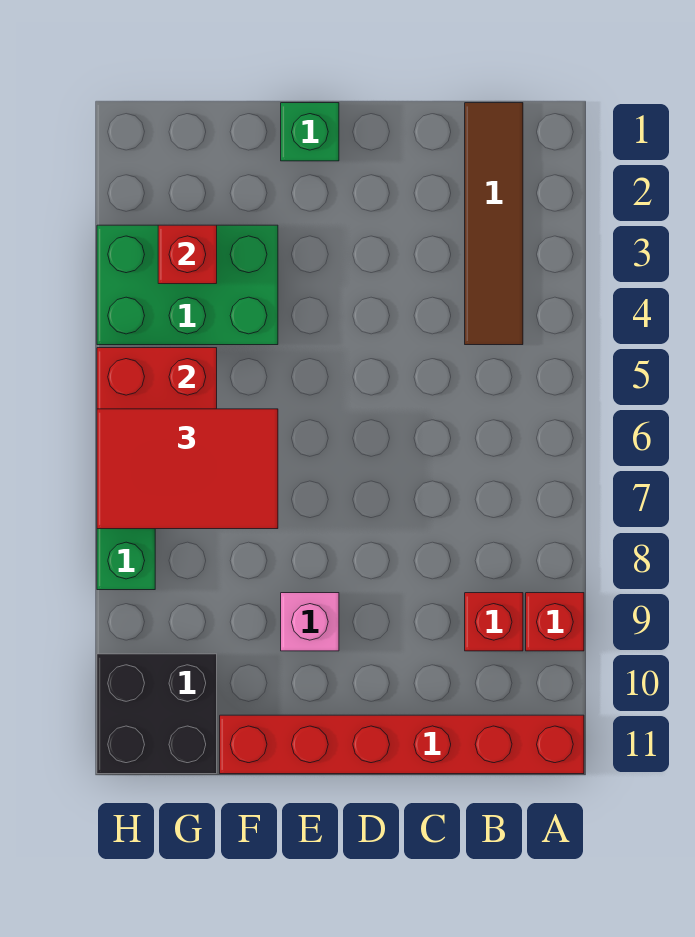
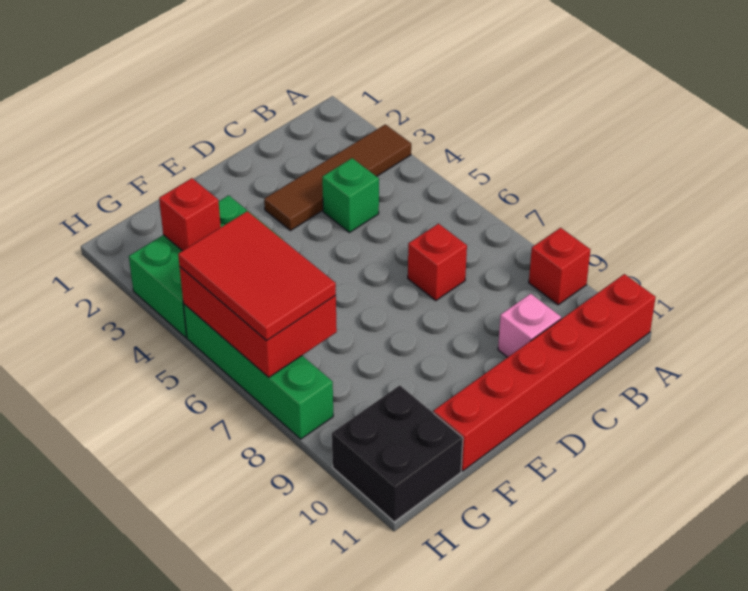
brown 1x4 tile [465,103,523,345] -> brown 1x4 tile turned to [264,124,411,231]
red 1x1 brick [465,593,523,651] -> red 1x1 brick moved to [408,224,467,300]
green 1x1 brick [281,103,339,161] -> green 1x1 brick moved to [322,158,379,233]
pink 1x1 brick [281,593,339,651] -> pink 1x1 brick moved to [498,294,561,357]
red 2x3 tile [97,409,278,529] -> red 2x3 tile turned to [178,211,336,341]

